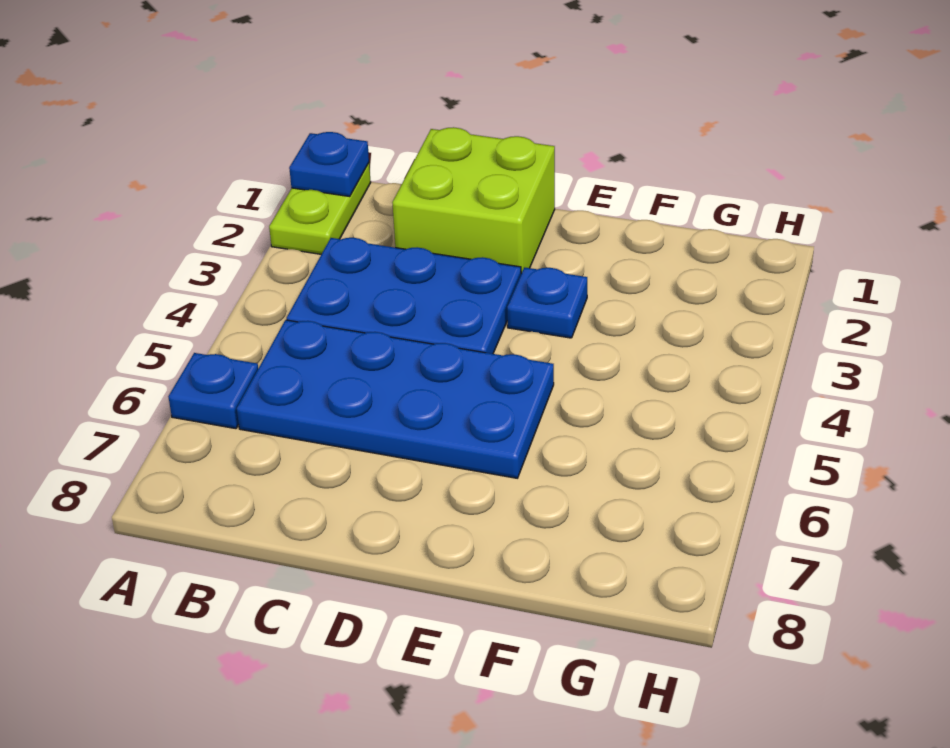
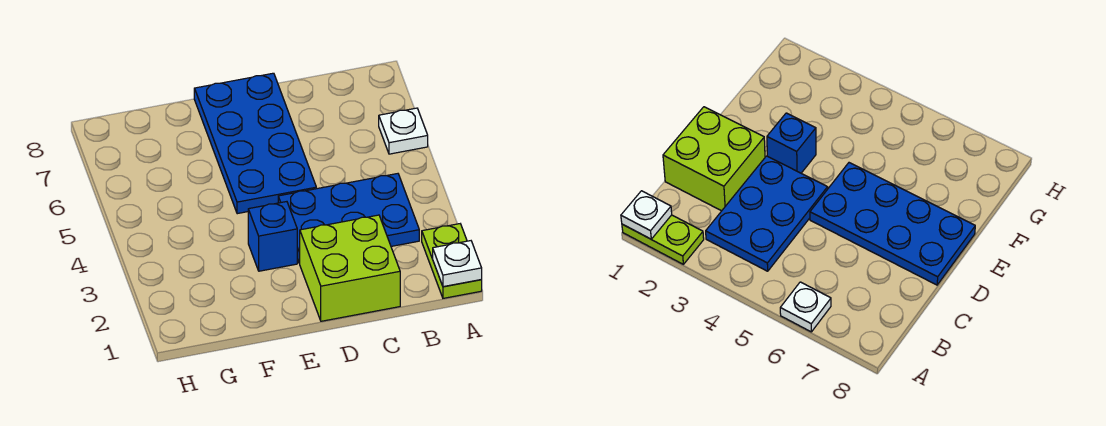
blue 1x1 plate [289,132,369,196] -> white 1x1 plate [433,241,482,287]
blue 1x1 plate [168,353,258,429] -> white 1x1 plate [379,108,428,154]
blue 2x4 plate [237,320,554,478] -> blue 2x4 plate turned to [194,73,316,214]
blue 1x1 plate [507,267,587,338] -> blue 1x1 brick [248,202,297,271]

